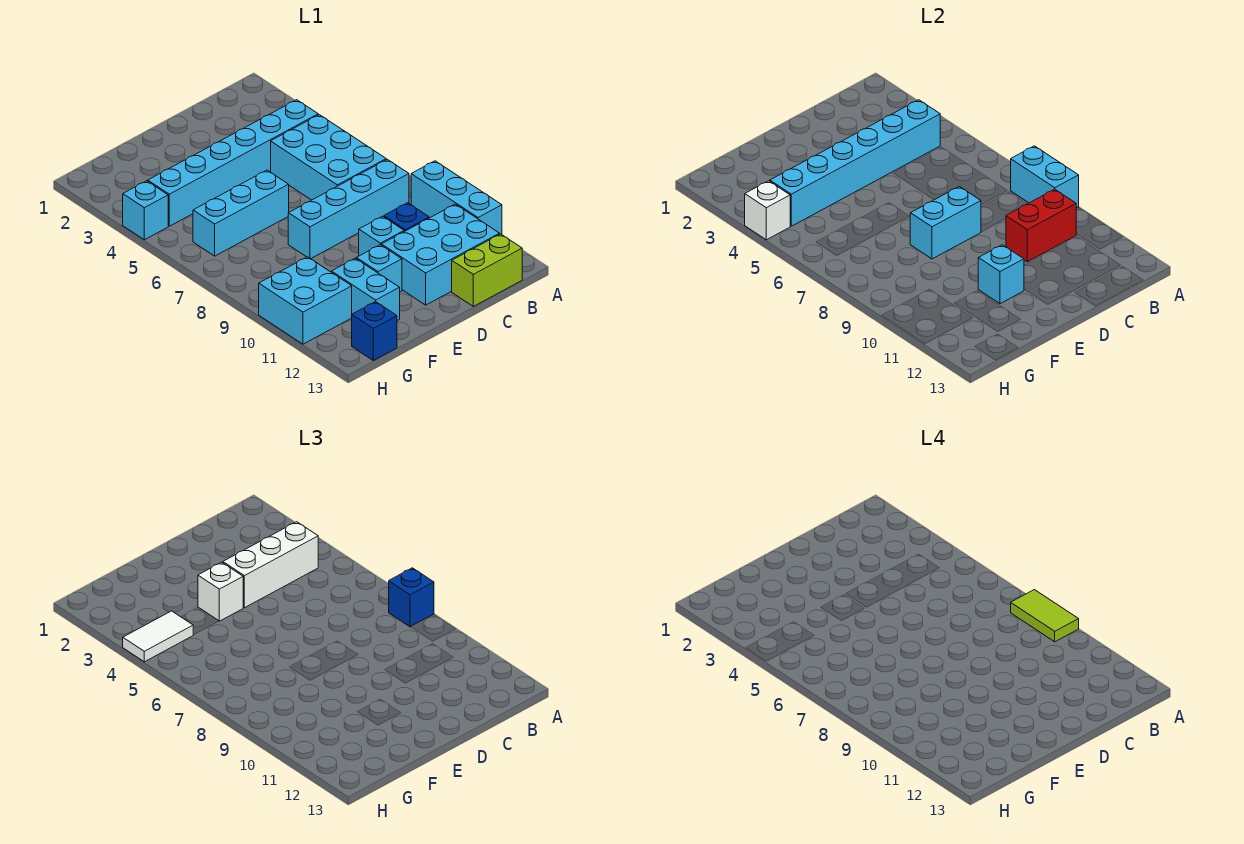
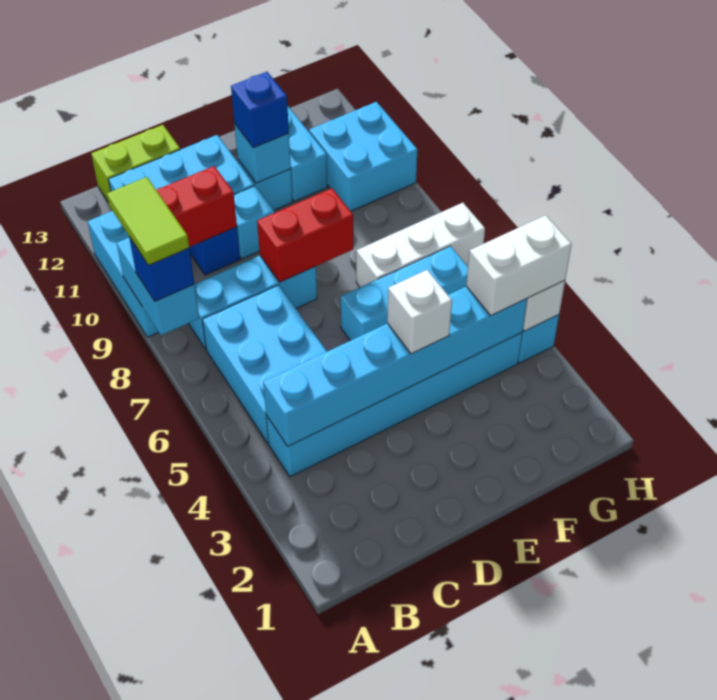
white 1x3 brick [223,522,318,608] -> white 1x3 brick moved to [356,203,485,287]
cyan 1x4 brick [288,159,409,259] -> cyan 1x3 brick [188,256,317,349]
cyan 1x2 brick [910,186,981,259] -> red 1x2 brick [257,188,353,282]
white 1x2 tile [123,611,193,662] -> white 1x2 brick [466,215,572,316]
blue 1x1 brick [352,302,397,361] -> blue 1x1 brick moved to [231,72,289,148]

